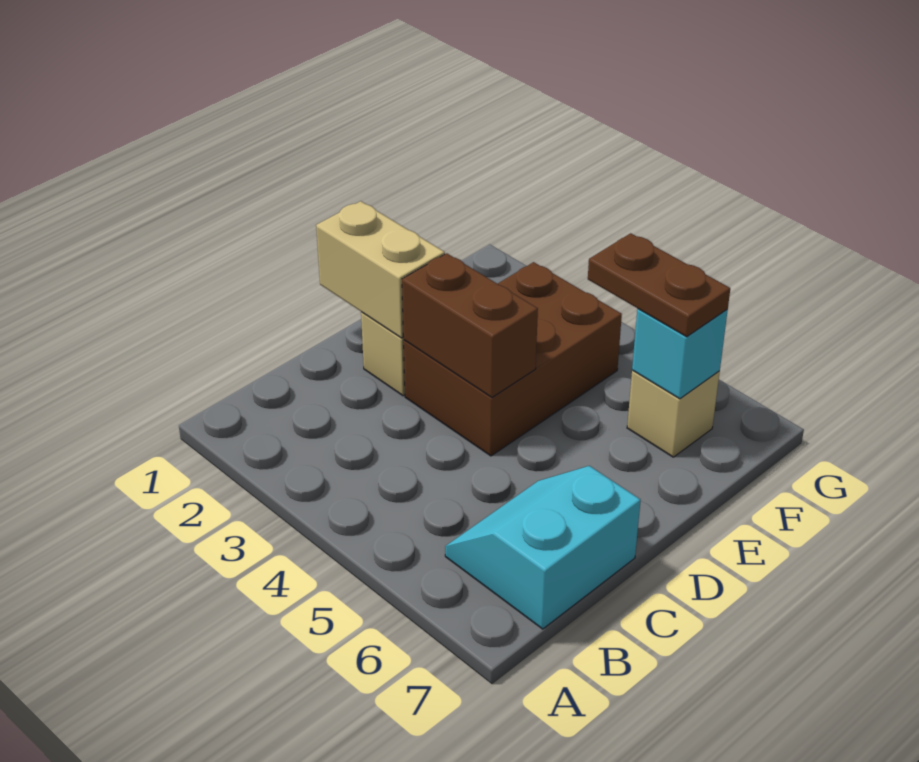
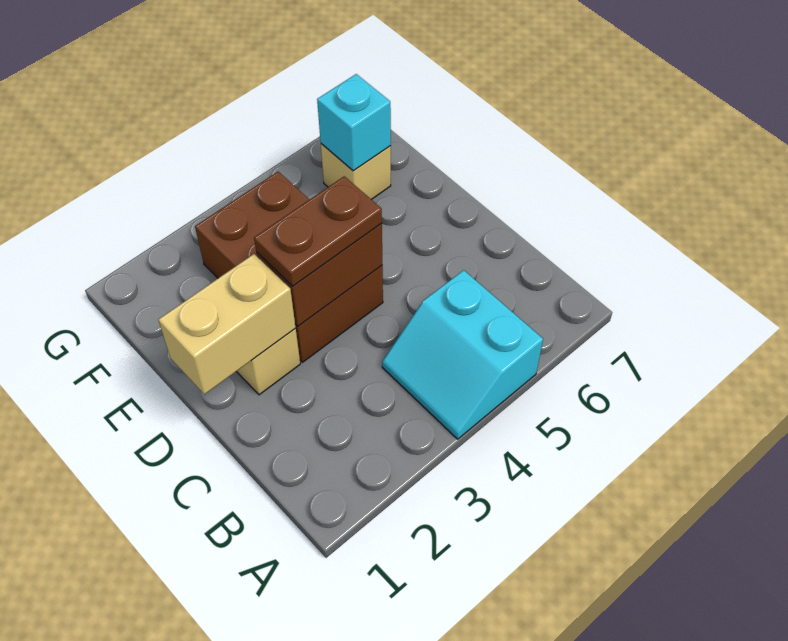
cyan 2x2 slope [445,466,641,629] -> cyan 2x2 slope moved to [382,270,543,439]
brown 1x2 plate [588,233,730,337] -> brown 1x2 plate moved to [254,176,382,286]

